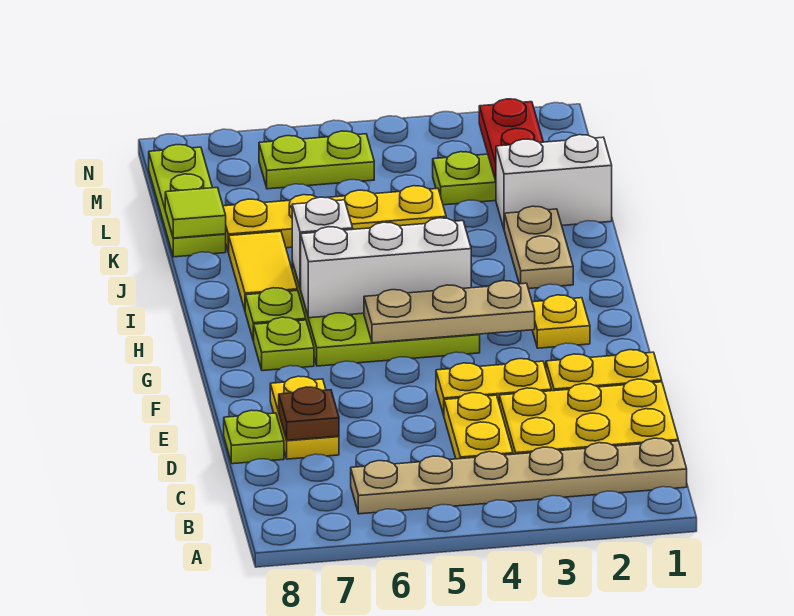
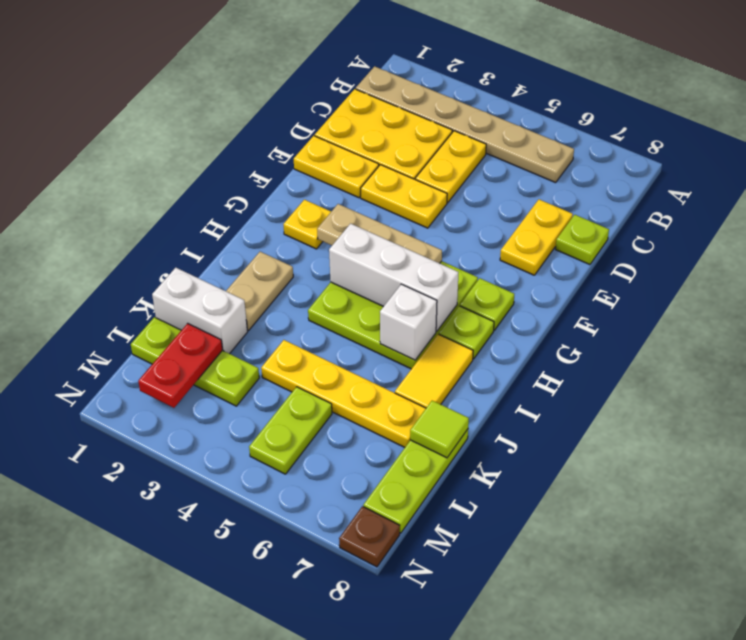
brown 1x1 plate [279,387,339,440] -> brown 1x1 plate moved to [339,506,400,567]
lime 1x2 plate [259,131,374,189] -> lime 1x2 plate turned to [249,387,332,474]

